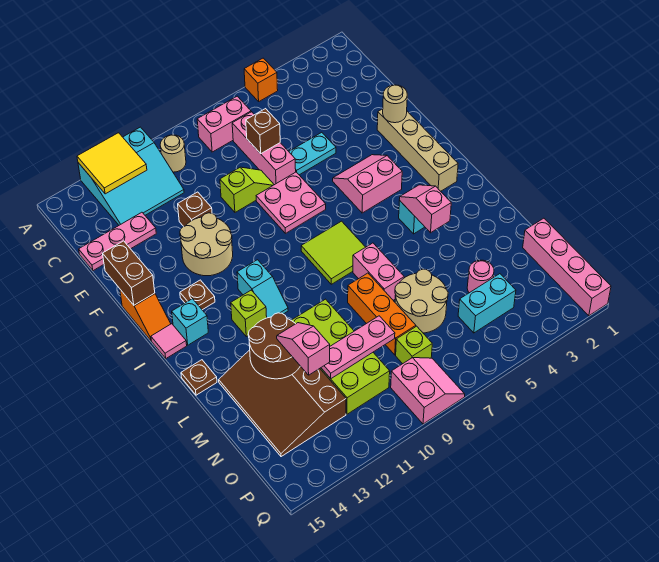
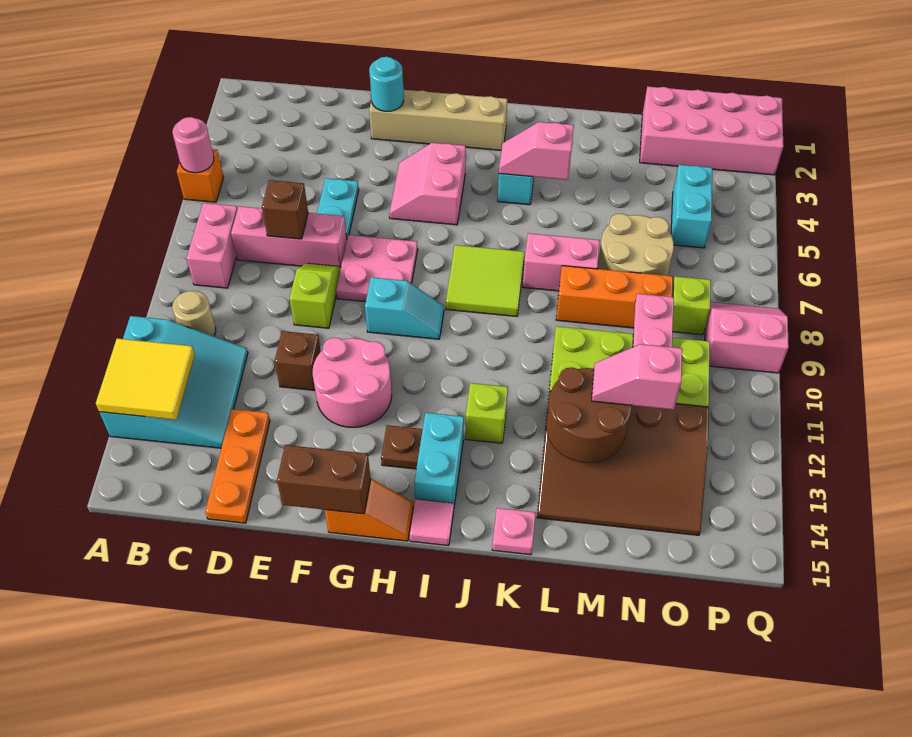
pink 1x3 plate [79,212,156,271] -> orange 1x3 plate [205,409,270,523]
tan 1x1 round brick [383,85,407,123] -> cyan 1x1 round brick [369,57,404,111]
tan 2x2 round brick [180,213,233,276] -> pink 2x2 round brick [313,338,392,427]
cyan 1x2 slope [237,260,288,318] -> cyan 1x2 slope moved to [365,277,444,339]
cyan 1x1 brick [172,299,208,345] -> cyan 1x2 brick [414,413,464,505]
brown 1x1 plate [181,360,217,395] -> pink 1x1 plate [492,508,536,555]
pink 1x4 brick [523,218,611,316] -> pink 2x4 brick [640,86,783,175]
pink 1x1 round brick [467,260,494,293] -> pink 1x1 round brick moved to [172,117,214,173]

